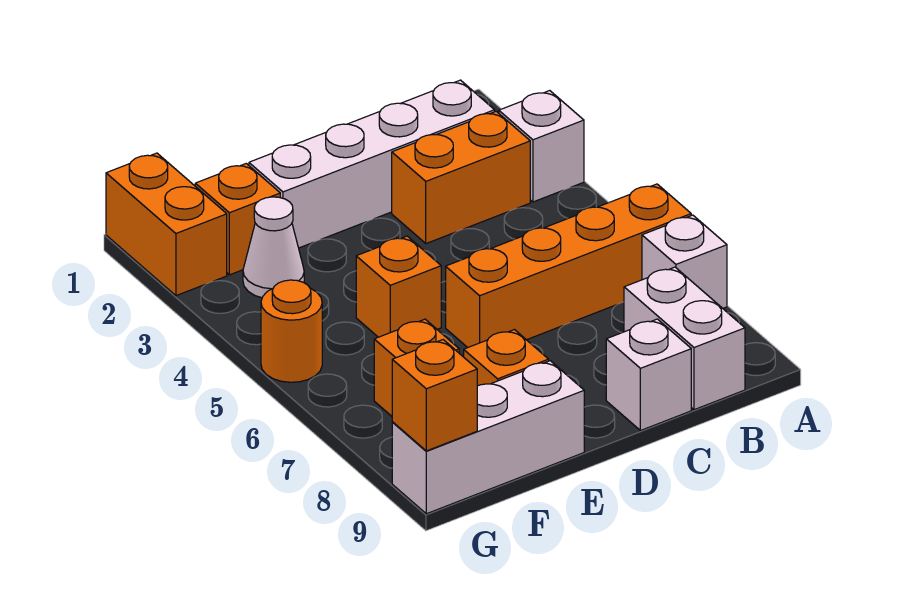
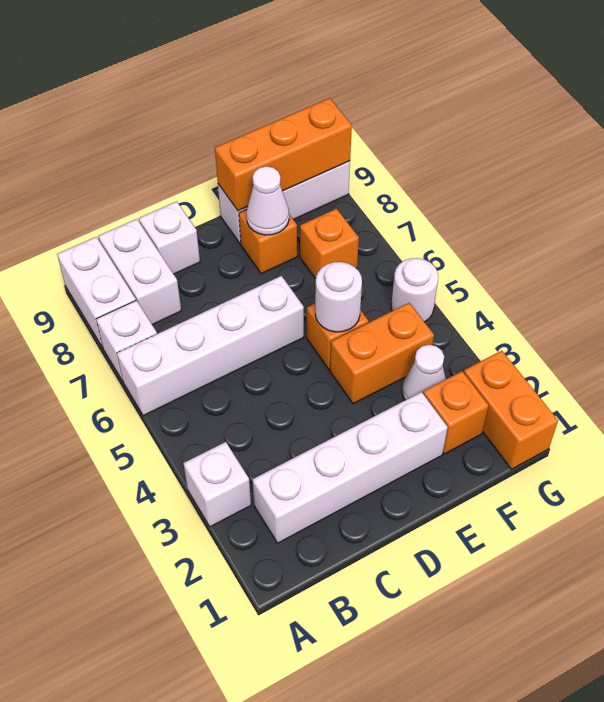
orange 1x4 brick [446,184,691,348] -> white 1x4 brick [117,276,304,416]
none -> white 1x2 brick [57,237,136,348]
orange 1x2 brick [392,111,530,243] -> orange 1x2 brick moved to [330,303,434,404]
none -> white 1x1 round brick [315,262,362,332]
none -> white 1x1 cone [246,166,289,235]
orange 1x1 round brick [261,280,322,382] -> white 1x1 round brick [391,258,438,322]
orange 1x1 brick [392,340,477,451] -> orange 1x3 brick [215,98,352,211]

